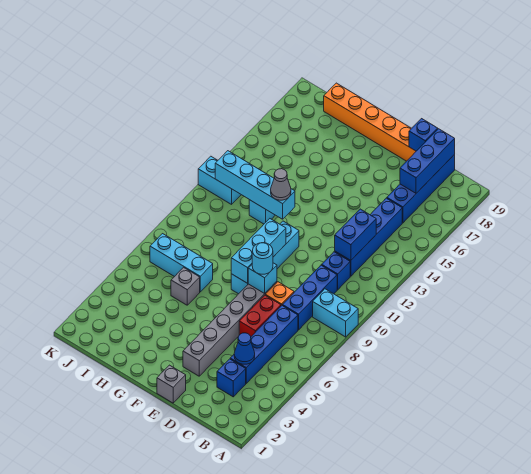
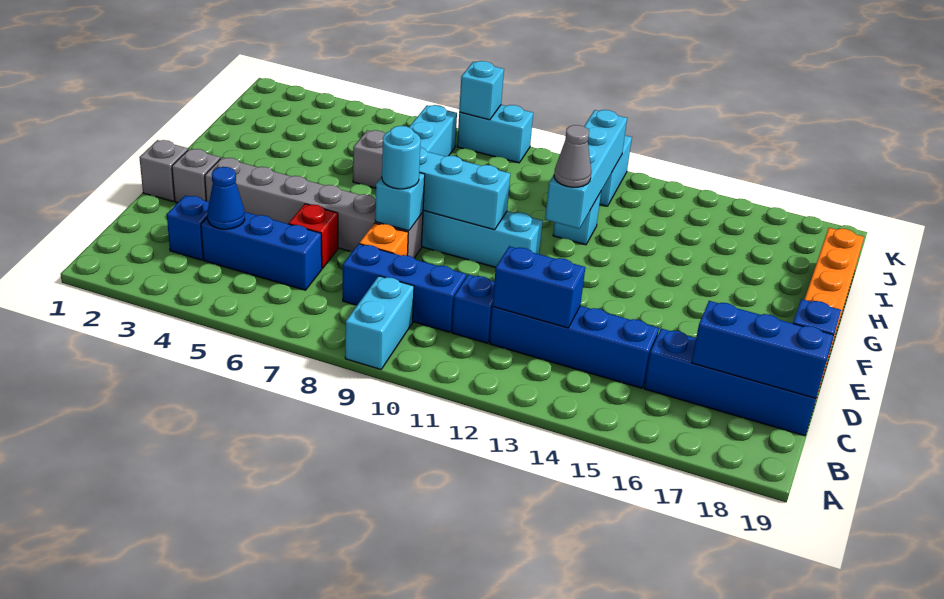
blue 1x4 brick [230,306,298,383] -> blue 1x3 brick [201,212,322,290]
red 1x2 brick [239,295,281,336] -> red 1x1 brick [289,204,338,268]
none -> grey 1x1 brick [172,149,220,203]
none -> cyan 1x2 brick [457,105,533,163]
none -> cyan 1x1 brick [459,61,504,120]

